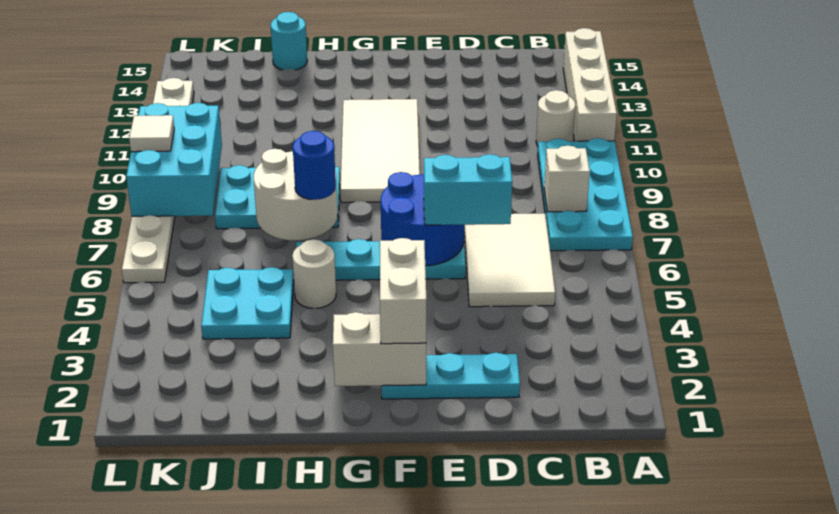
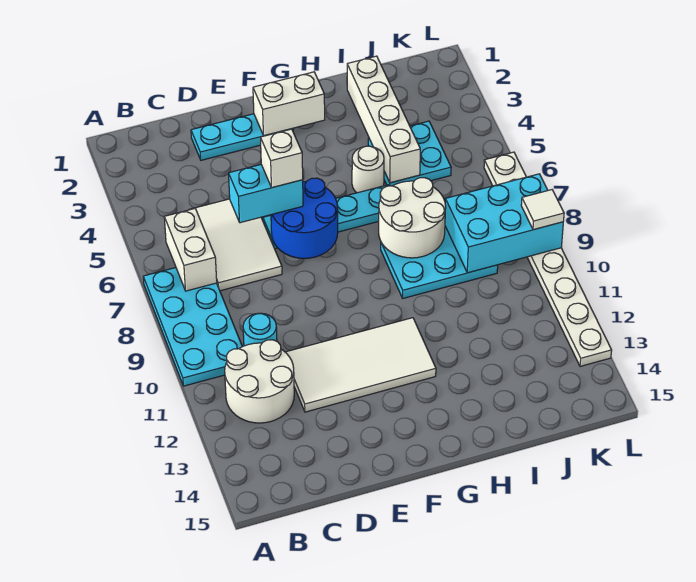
white 1x4 brick [563,28,617,141] -> white 1x4 brick moved to [347,56,420,183]
white 1x1 brick [544,146,590,212] -> white 1x1 brick moved to [261,129,303,187]
white 1x1 round brick [536,90,575,146] -> white 2x2 round brick [225,340,294,423]
white 1x2 brick [380,238,426,344] -> white 1x2 brick moved to [164,209,217,291]
white 2x4 tile [341,99,420,202] -> white 2x4 tile turned to [286,318,436,412]
blue 1x1 round brick [293,131,336,200] -> none
cyan 1x1 round brick [271,12,307,70] -> cyan 1x1 round brick moved to [243,313,277,346]
cyan 2x3 brick [126,103,222,216] -> cyan 2x3 brick turned to [445,174,563,273]

